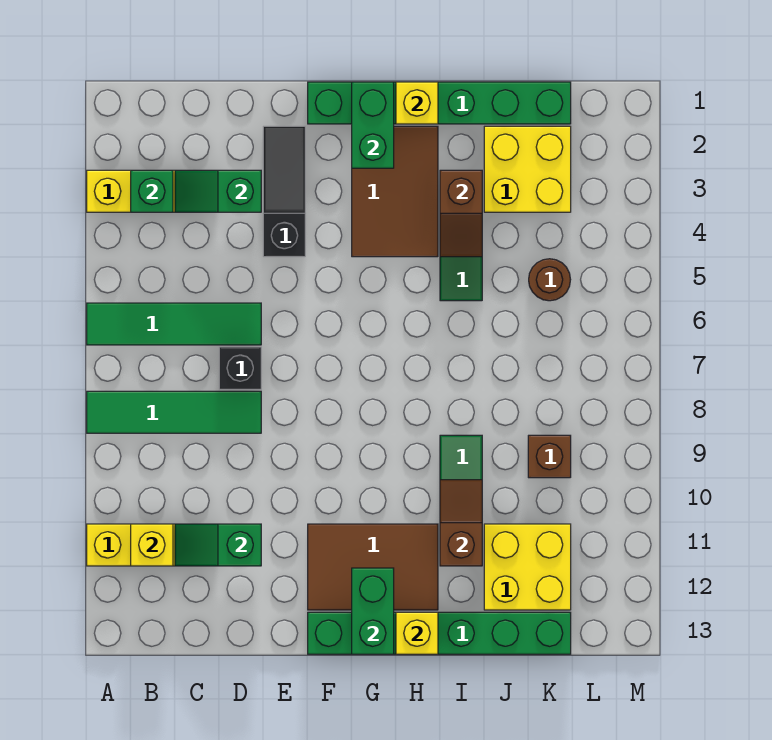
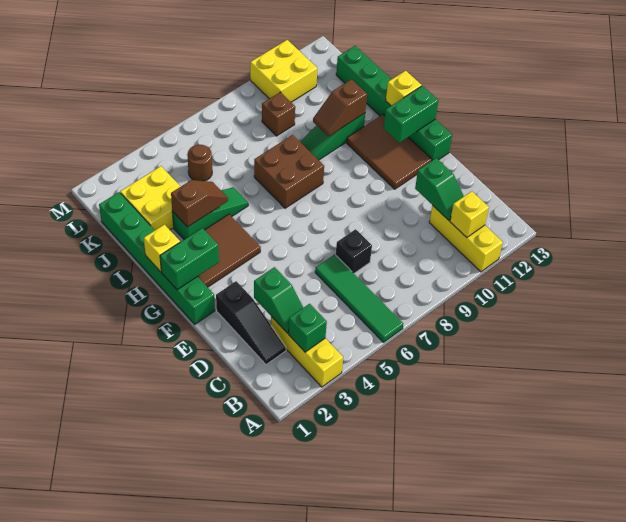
green 1x4 tile [87,391,261,433] -> none
black 1x3 slope [263,126,305,257] -> black 1x3 slope turned to [216,281,286,365]
none -> brown 2x2 brick [254,135,324,208]
yellow 2x2 brick [484,524,571,610] -> yellow 2x2 brick moved to [250,40,317,102]

